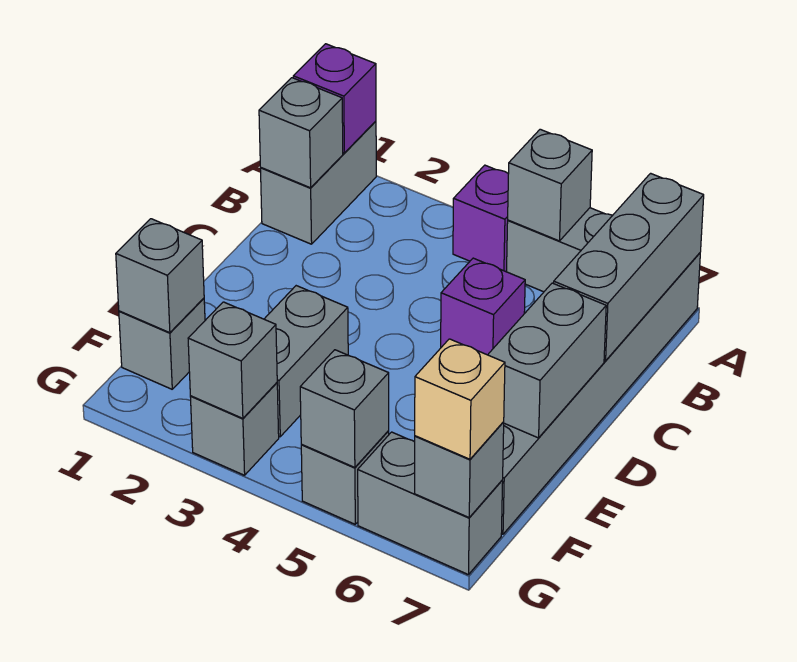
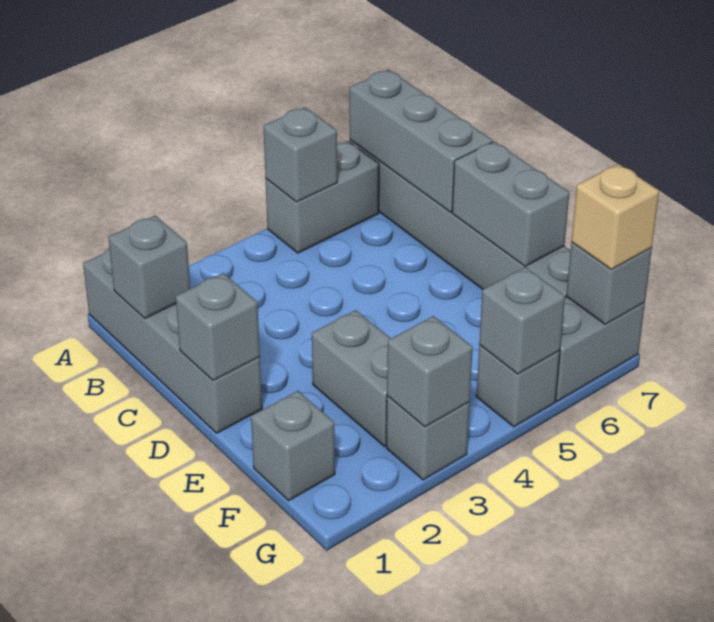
grey 1x2 brick [260,121,376,244] -> grey 1x4 brick [83,248,262,433]
purple 1x1 brick [293,44,376,153] -> none
purple 1x1 brick [453,165,508,272] -> none
purple 1x1 brick [441,258,525,355] -> none
grey 1x1 brick [116,219,204,333] -> grey 1x1 brick moved to [176,273,260,381]

